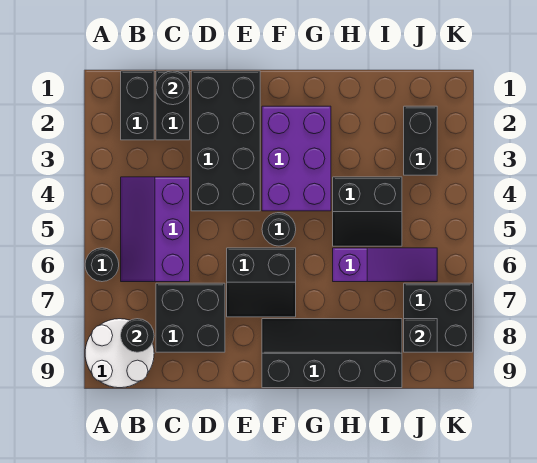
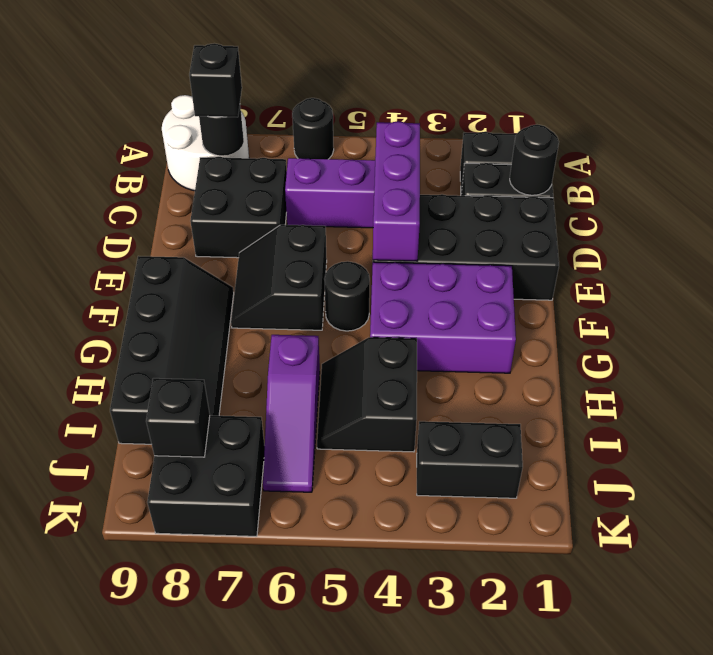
none -> black 1x1 brick [189,43,242,117]
none -> purple 1x3 brick [373,121,420,261]

